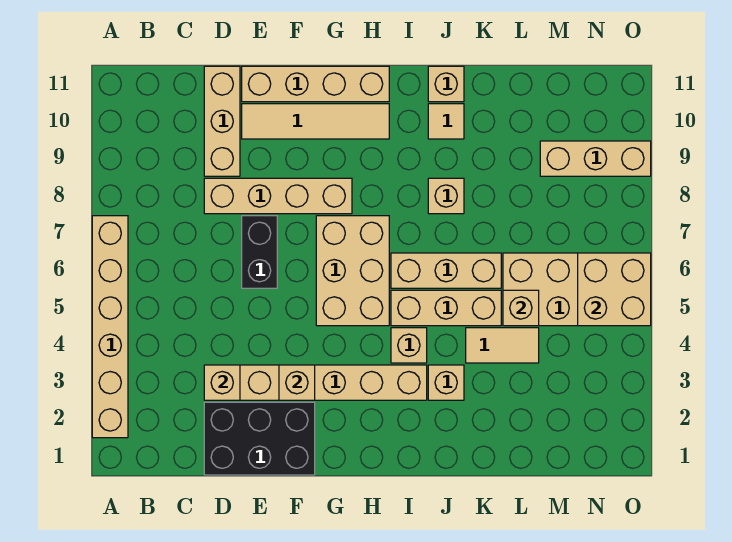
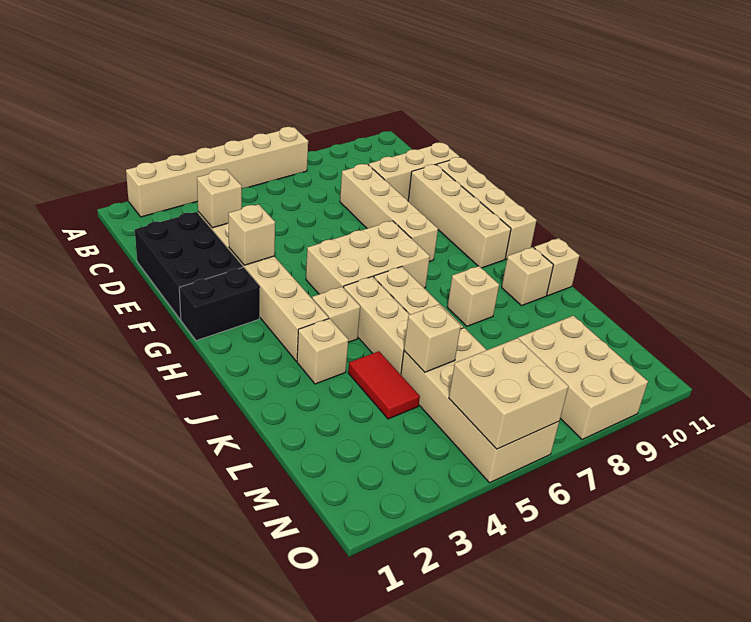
black 1x2 brick [242,216,277,288] -> black 1x2 brick moved to [179,267,260,341]
tan 1x4 tile [242,104,389,139] -> tan 1x4 brick [408,164,511,268]
tan 1x1 tile [428,104,464,139] -> tan 1x1 brick [502,247,553,306]
tan 1x2 tile [466,328,539,363] -> red 1x2 tile [348,351,420,419]
tan 1x3 brick [540,141,651,176] -> tan 2x3 brick [518,316,648,440]

